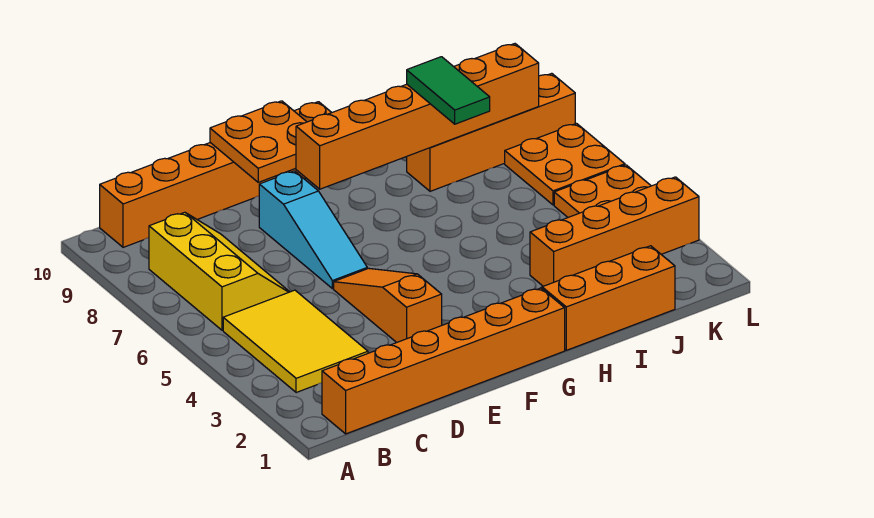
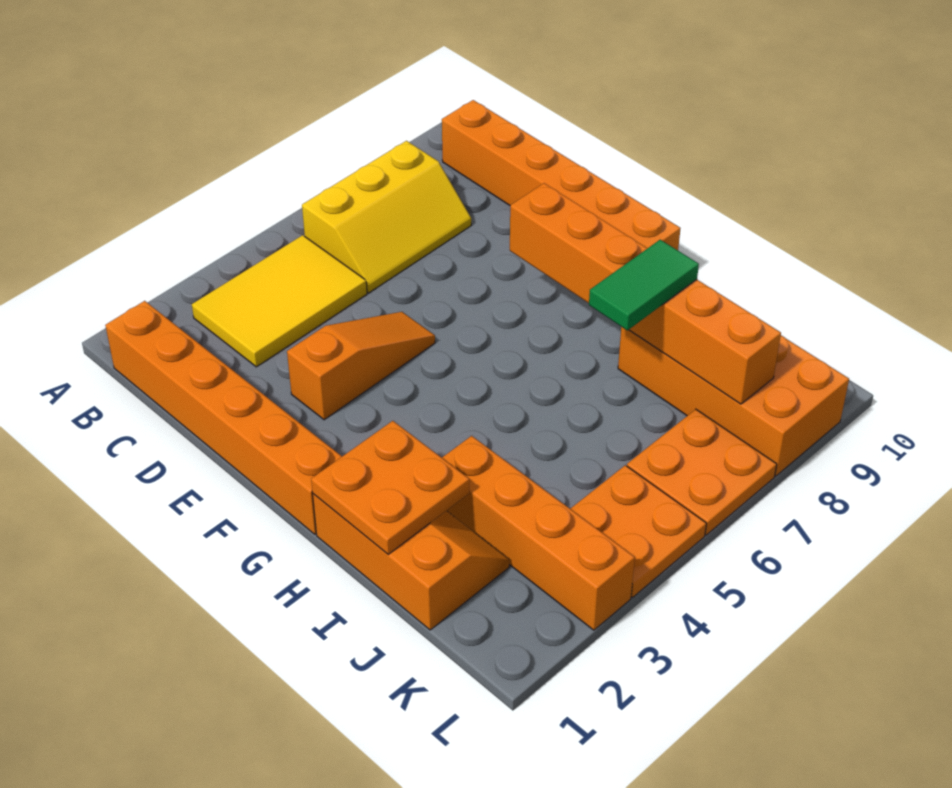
cyan 1x3 slope [259,171,367,289] -> none
orange 2x2 plate [210,101,306,182] -> orange 2x2 plate moved to [311,421,469,554]
orange 1x4 brick [407,73,575,191] -> orange 2x4 brick [618,327,849,476]

